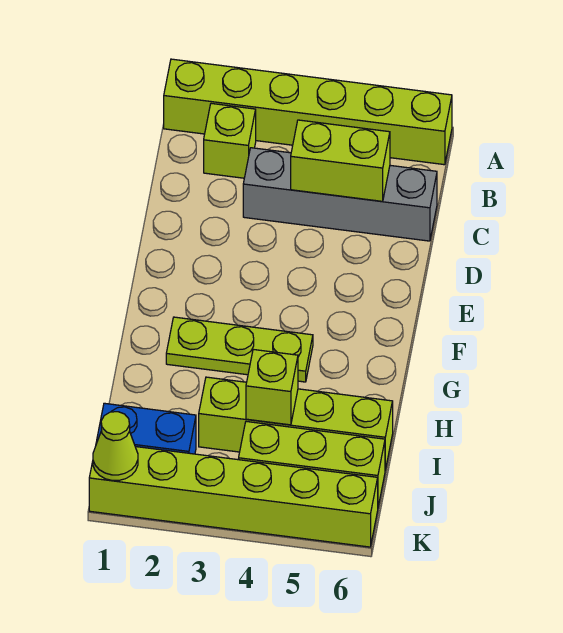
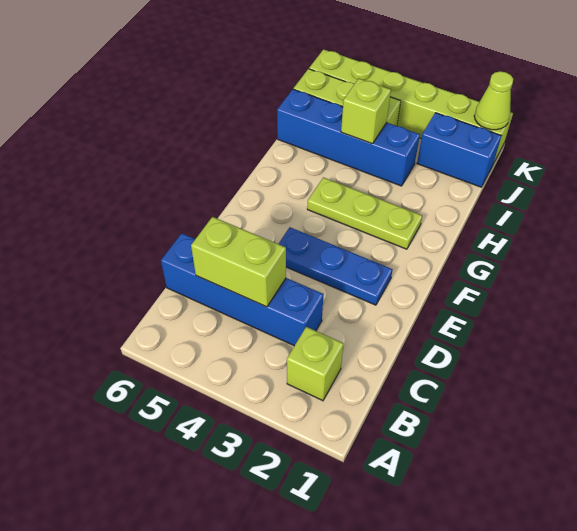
lime 1x6 brick [164,59,452,165] -> none
grey 1x4 brick [243,148,437,241] -> blue 1x4 brick [161,233,323,346]
none -> blue 1x3 plate [279,227,393,305]
lime 1x4 brick [199,377,393,470] -> blue 1x4 brick [277,89,420,186]

